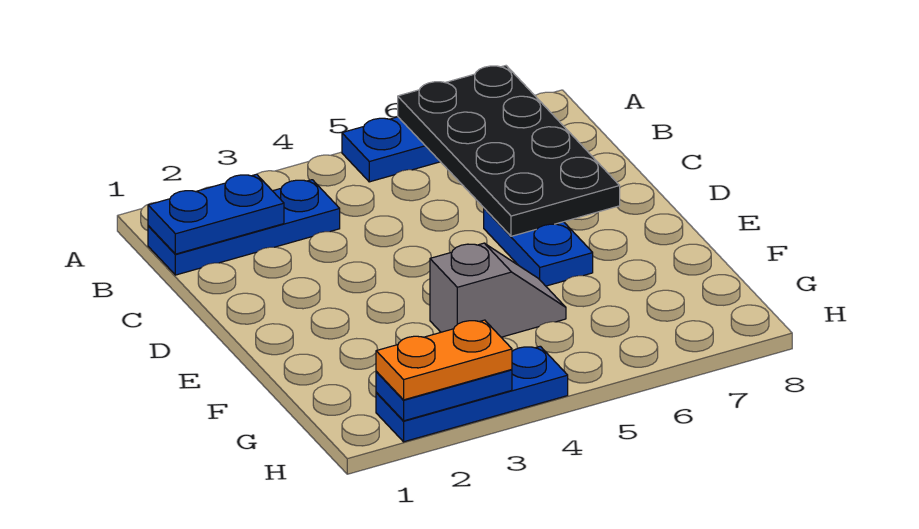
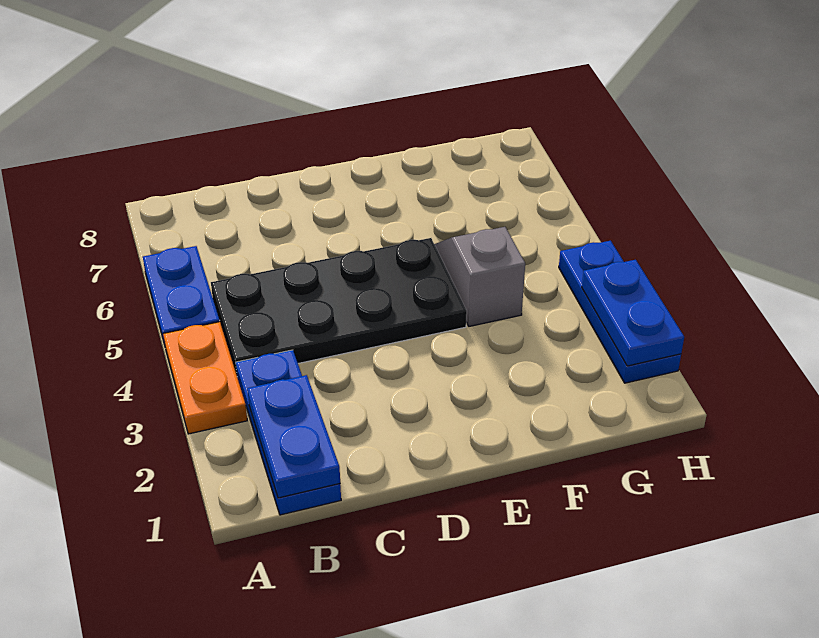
black 2x4 plate [398,66,620,236] -> black 2x4 plate moved to [211,238,467,375]
blue 1x2 plate [484,208,593,286] -> none
orange 1x2 plate [376,320,512,400] -> orange 1x2 plate moved to [163,322,247,434]

